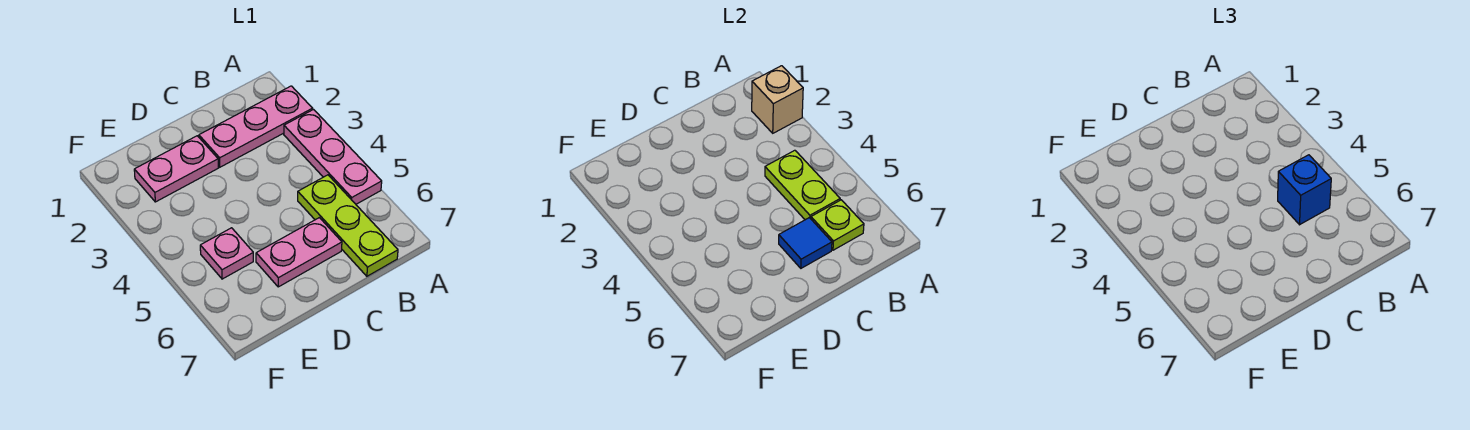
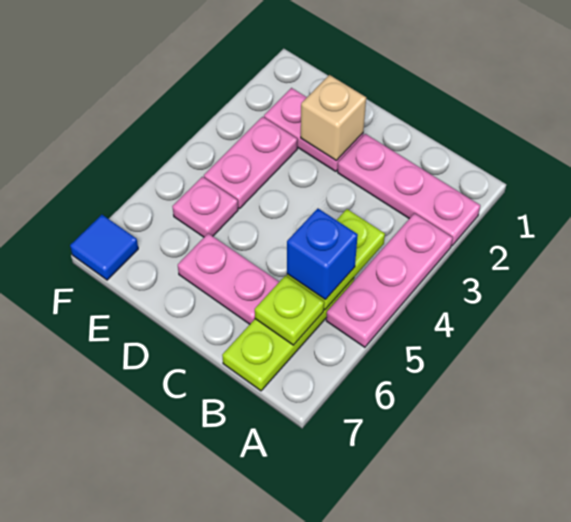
tan 1x1 brick [752,66,803,133] -> tan 1x1 brick moved to [301,75,366,161]
blue 1x1 tile [779,217,832,268] -> blue 1x1 tile moved to [70,215,138,280]
none -> pink 1x2 plate [204,117,297,209]

